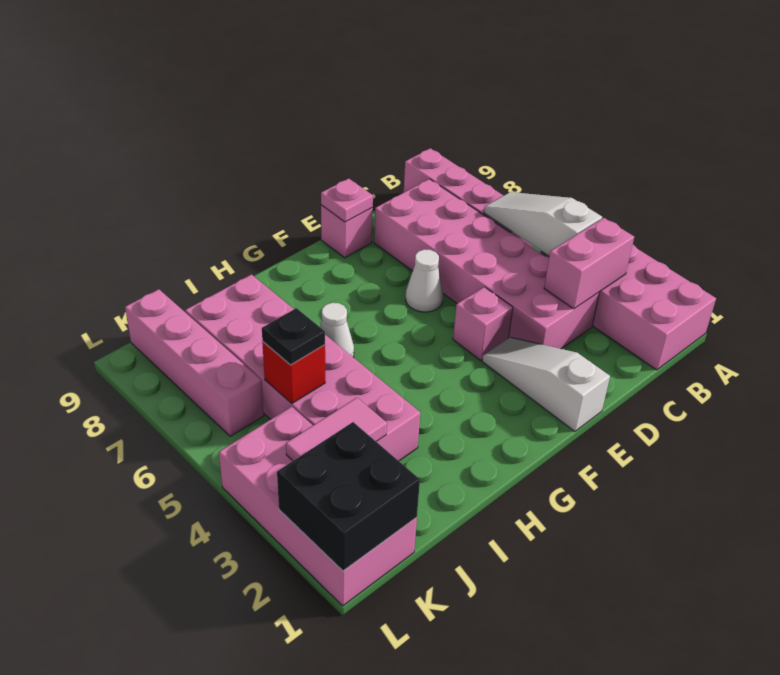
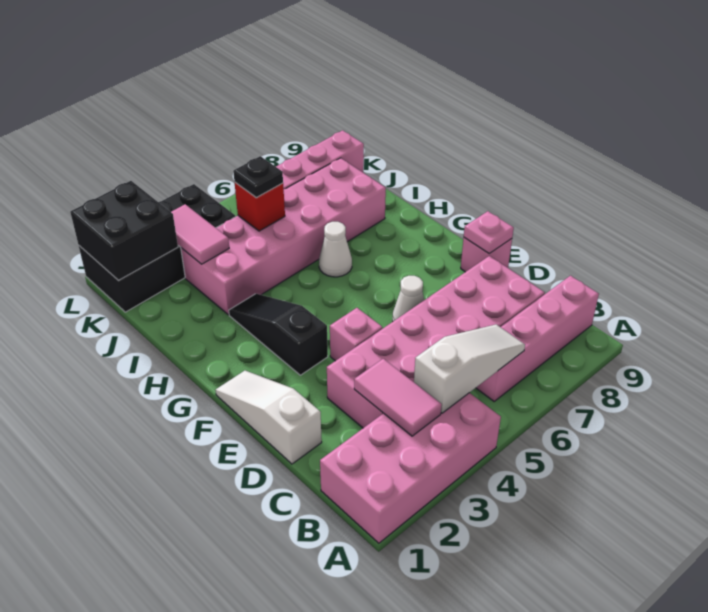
pink 1x2 brick [544,218,634,309] -> pink 1x2 tile [354,359,442,436]
white 1x3 slope [482,337,610,431] -> white 1x3 slope turned to [216,371,322,464]
none -> black 1x3 slope [229,294,328,375]
pink 2x4 brick [219,407,417,606] -> black 2x4 brick [79,184,236,312]

